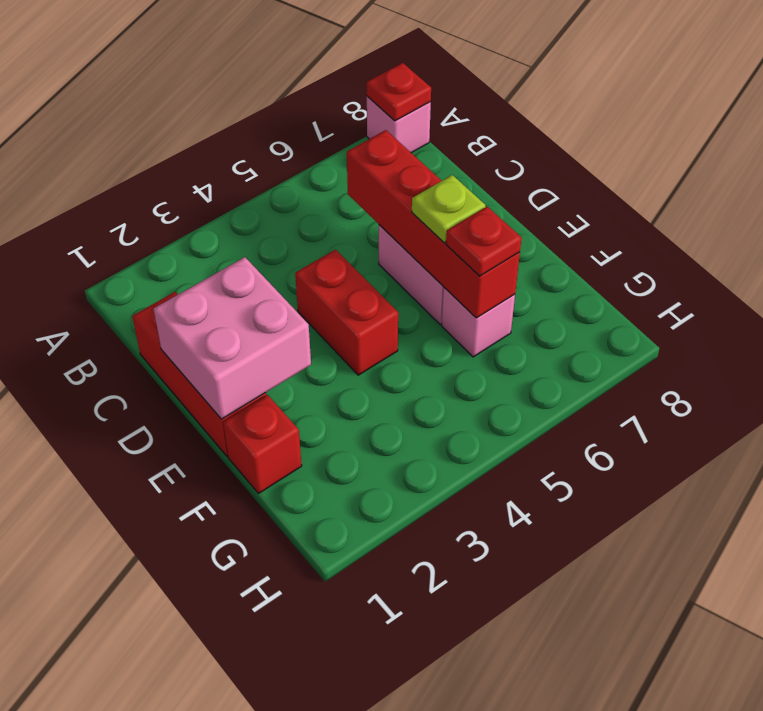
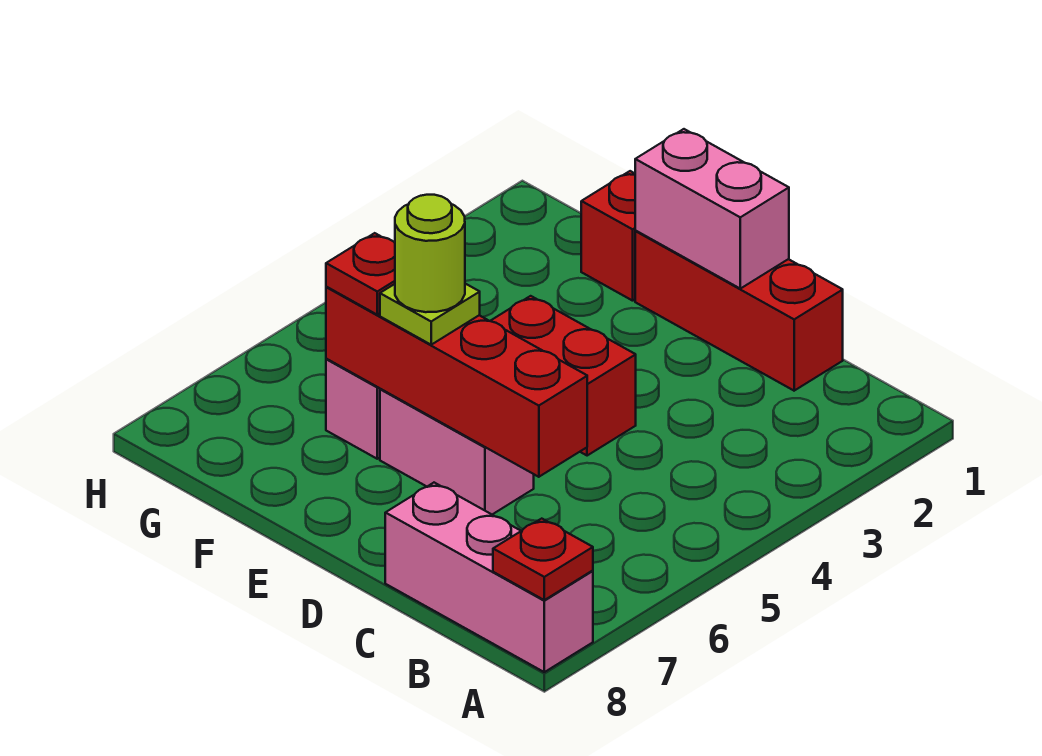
pink 1x1 brick [367,96,431,153] -> pink 1x3 brick [385,483,593,672]
pink 2x2 brick [154,257,311,419] -> pink 1x2 brick [635,129,789,289]
none -> lime 1x1 round brick [395,195,465,312]

